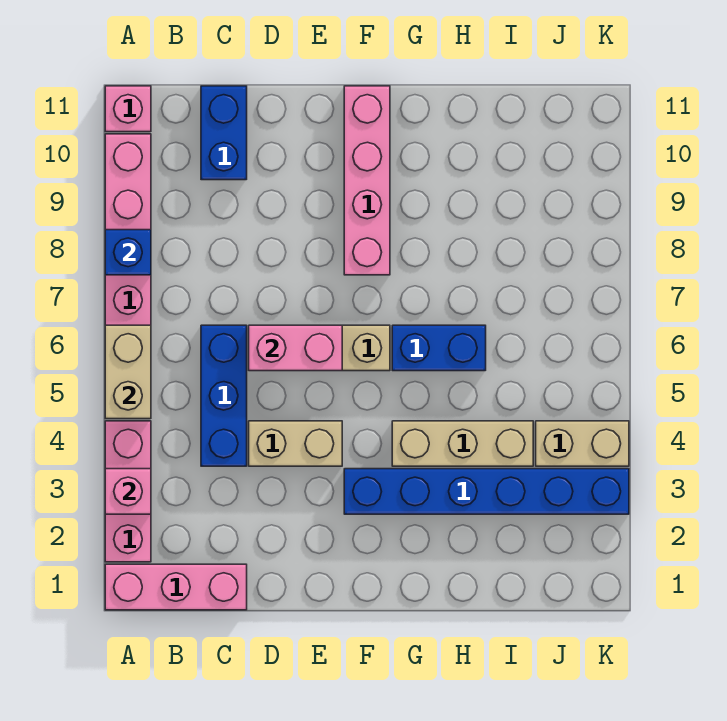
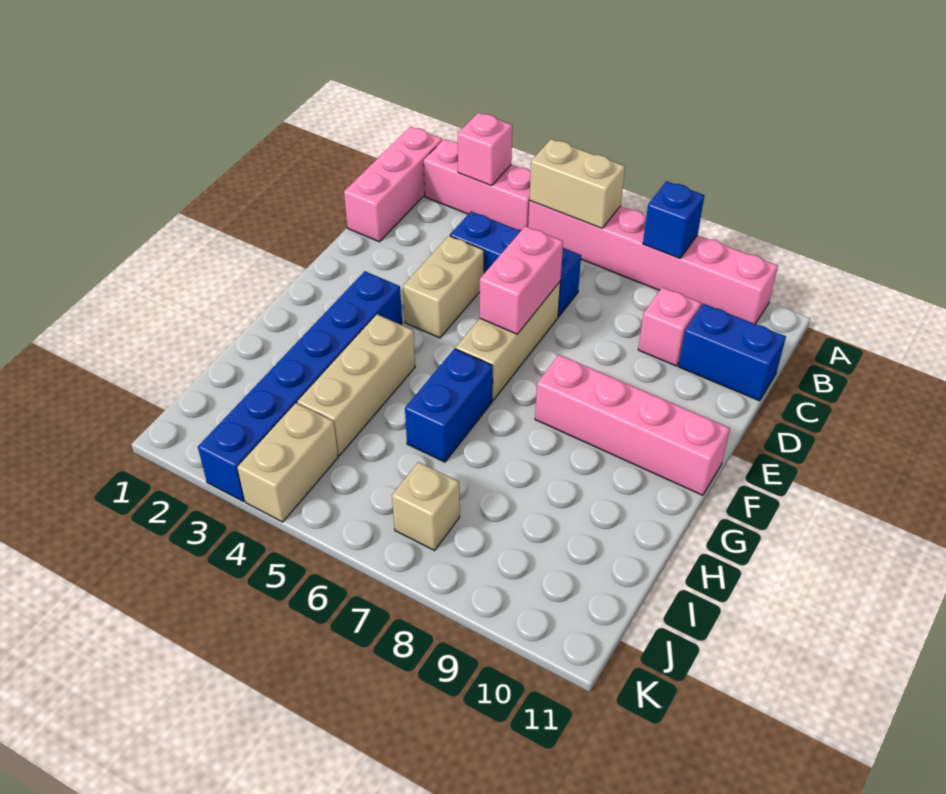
pink 1x1 brick [105,86,151,132] -> pink 1x1 brick moved to [638,287,701,366]
none -> tan 1x1 brick [392,462,460,550]

